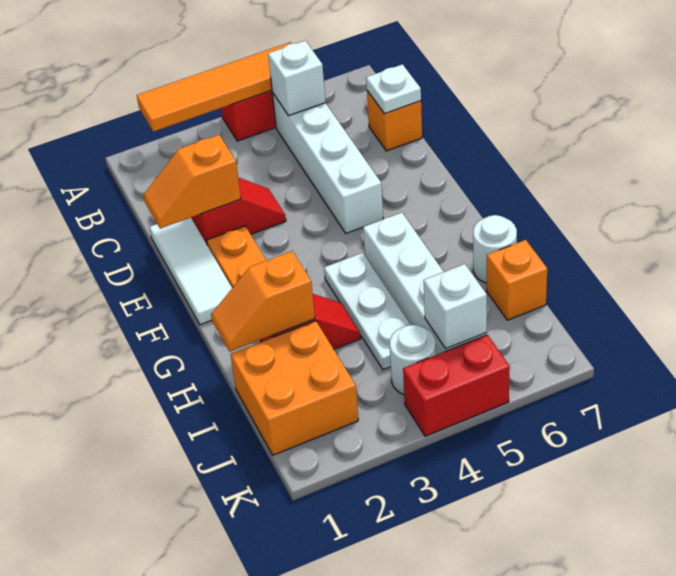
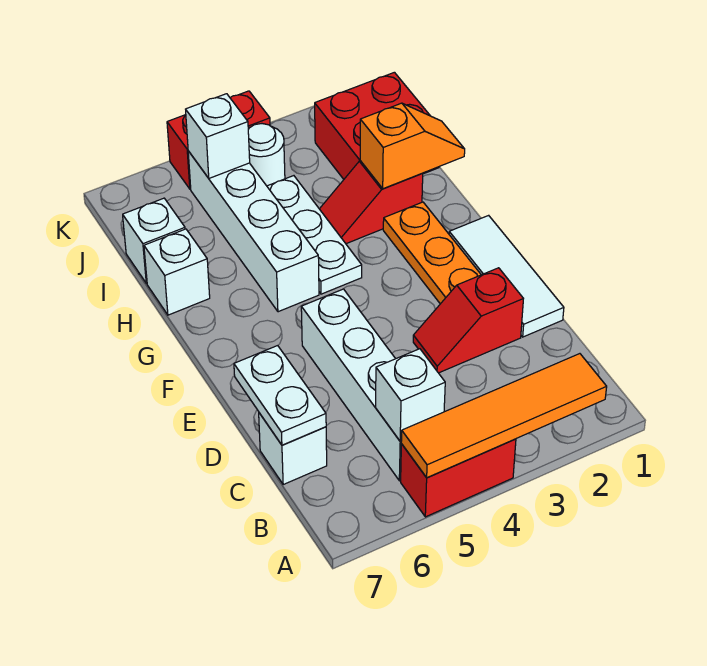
orange 1x1 brick [367,91,422,151] -> white 1x1 brick [259,413,327,484]
white 1x1 plate [366,64,421,114] -> white 1x2 plate [234,346,326,445]
orange 1x2 slope [144,135,241,229] -> none
white 1x1 round brick [473,215,517,283] -> white 1x1 brick [144,229,210,315]
orange 2x2 brick [231,321,358,455] -> red 2x2 brick [315,72,439,179]
orange 1x1 brick [487,240,547,320] -> white 1x1 brick [123,198,185,283]

